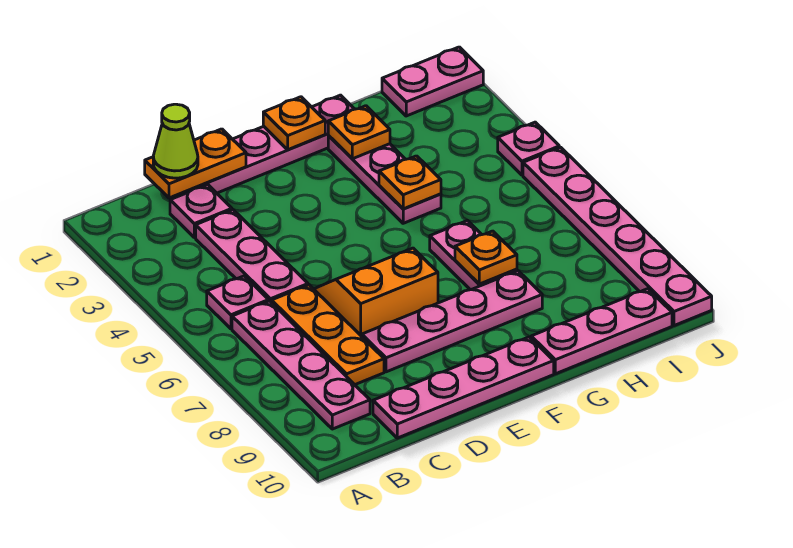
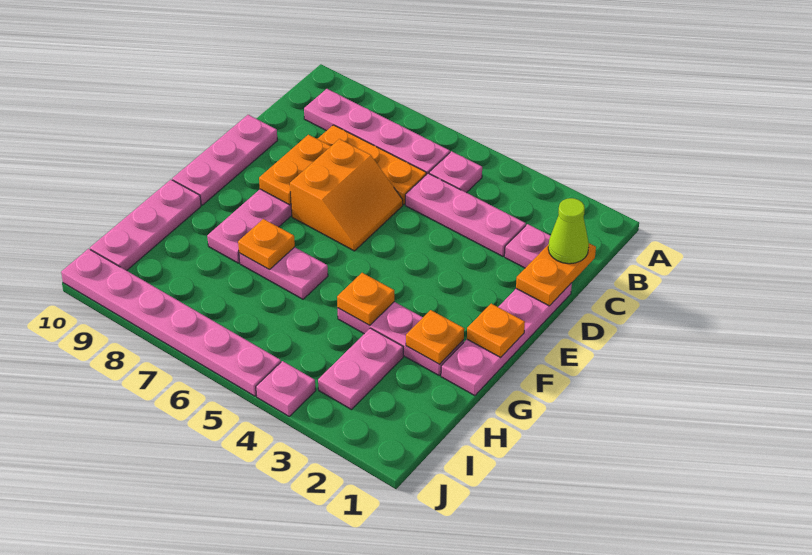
pink 1x4 plate [373,337,554,438] -> pink 1x3 plate [172,115,277,205]
none -> orange 1x2 plate [259,135,331,205]
pink 1x2 plate [382,47,483,116] -> pink 1x2 plate moved to [318,328,403,410]

